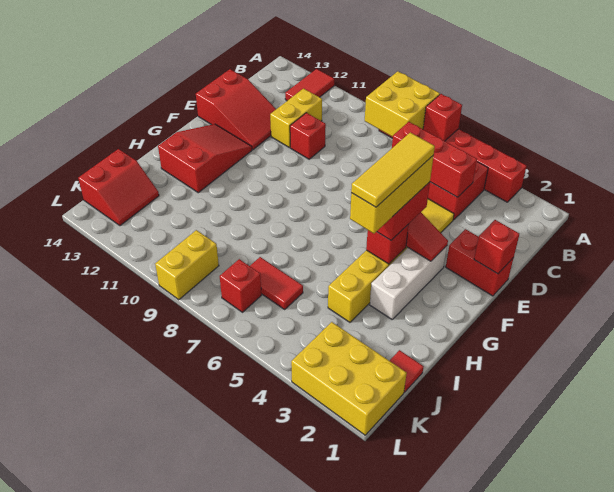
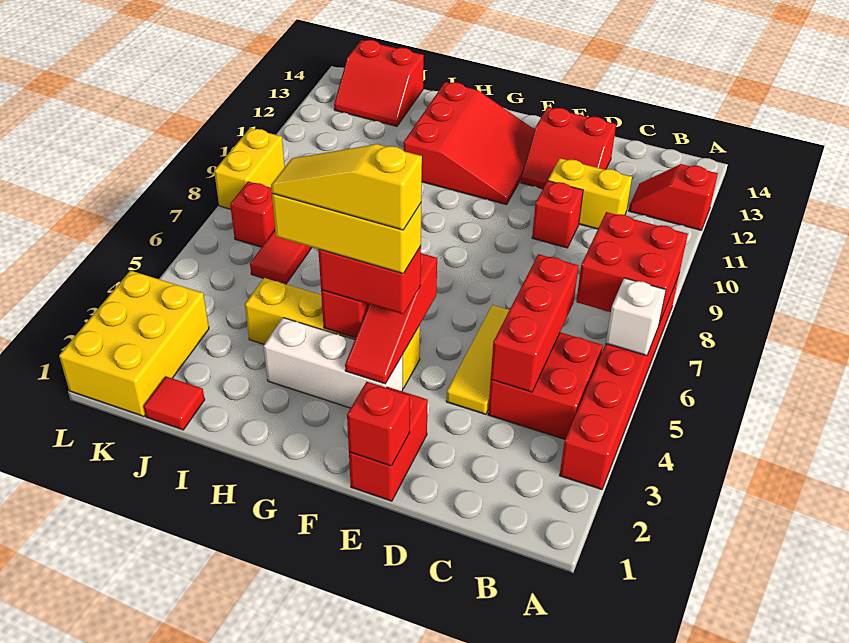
red 1x1 brick [423,94,462,141] -> white 1x1 brick [606,278,666,356]
yellow 2x2 brick [365,71,440,137] -> red 2x2 brick [576,212,688,324]
red 1x2 tile [285,69,334,101] -> red 1x2 slope [629,164,718,230]
red 2x3 slope [196,69,276,150] -> red 2x2 slope [521,107,616,189]
yellow 1x3 tile [351,133,435,207] -> yellow 1x3 slope [271,144,422,230]
red 2x3 slope [158,124,252,193] -> red 3x3 slope [404,82,535,205]
yellow 1x2 brick [155,230,219,300] -> yellow 1x2 brick turned to [214,128,285,209]

